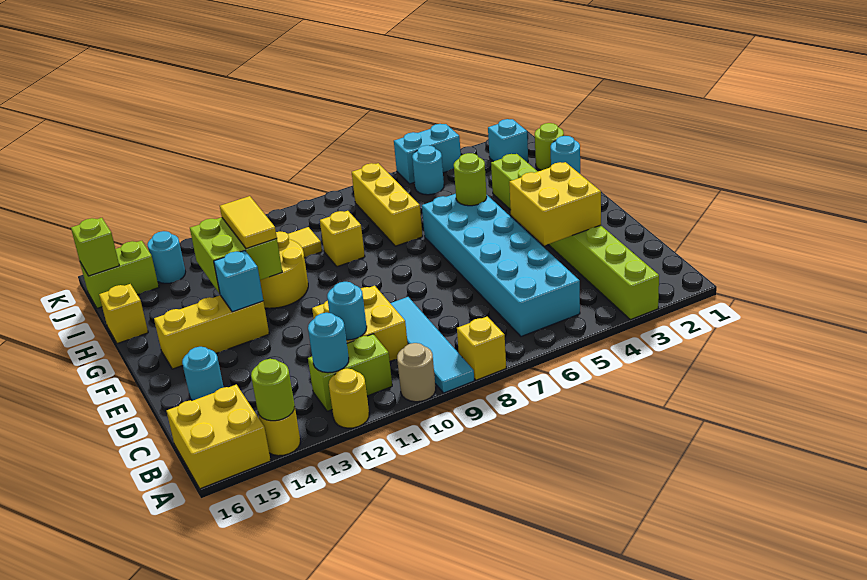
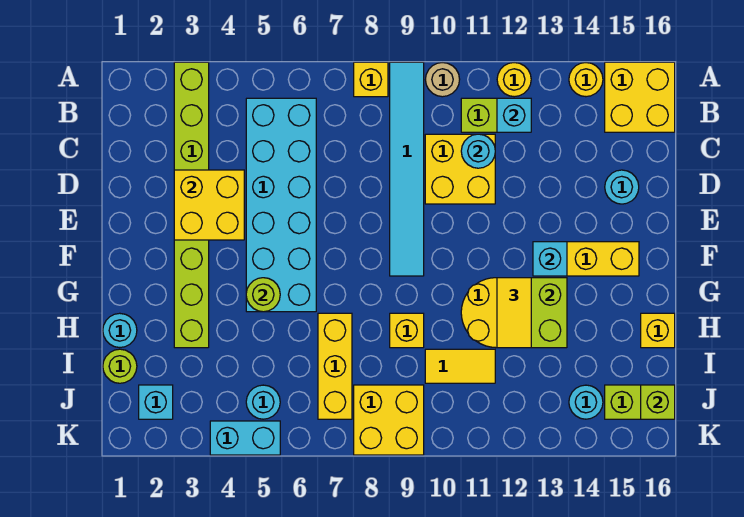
cyan 1x4 tile [390,297,474,393] -> cyan 1x6 tile [390,62,424,276]
lime 1x1 round brick [251,359,295,421] -> none
cyan 1x1 round brick [308,313,349,373] -> cyan 1x1 brick [497,98,531,132]
none -> yellow 2x2 brick [354,385,424,455]

